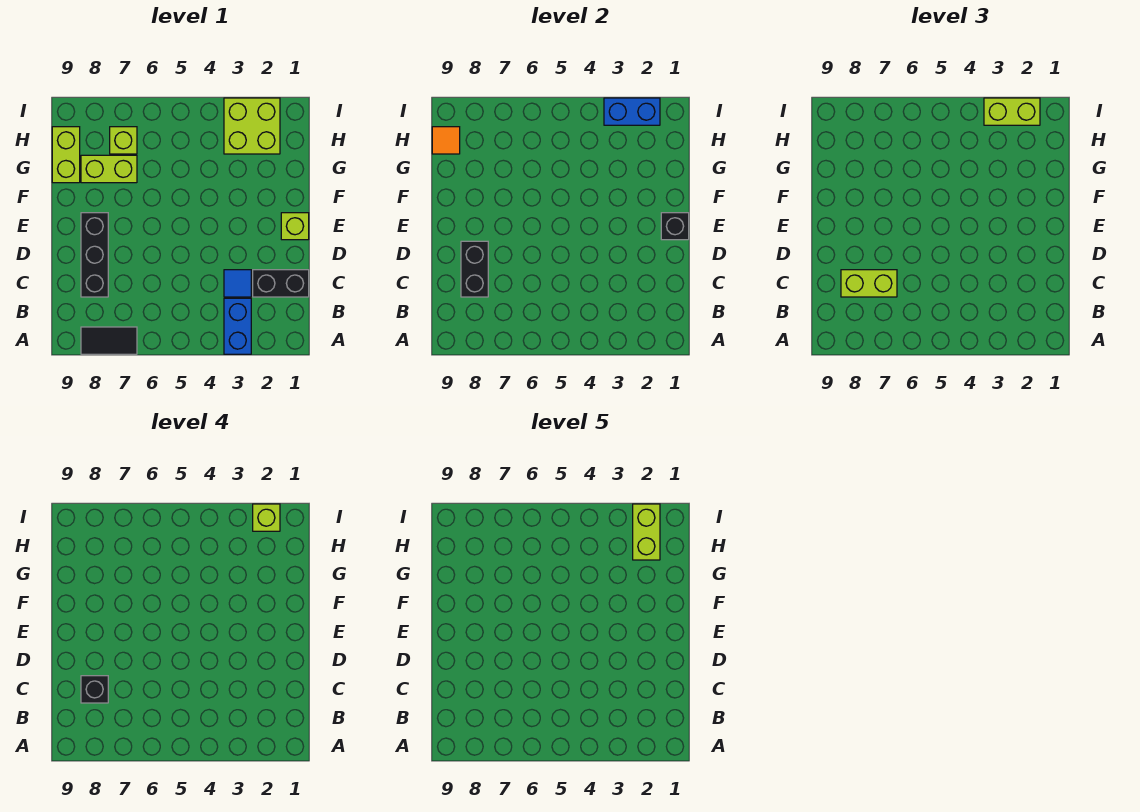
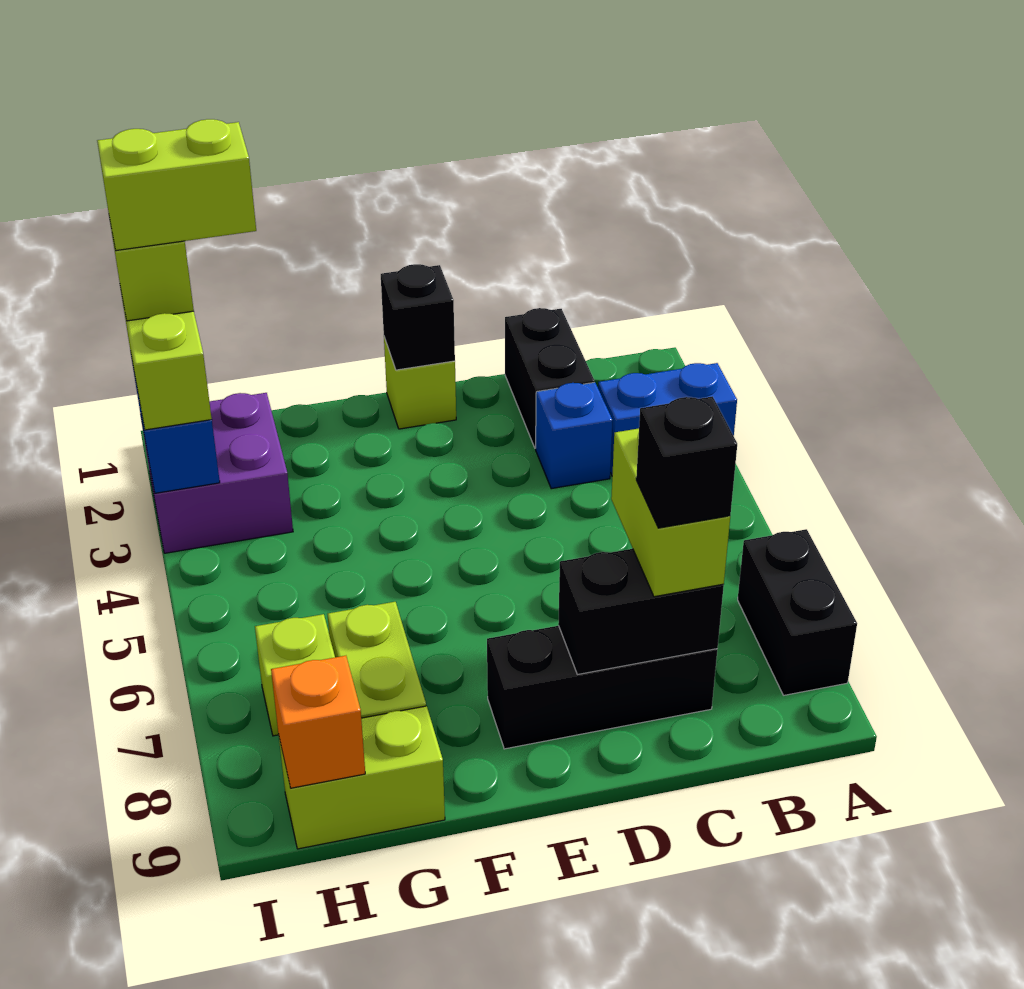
black 1x2 tile [81,327,137,354] -> black 1x2 brick [738,529,857,695]
blue 1x1 tile [224,270,251,297] -> blue 1x1 brick [536,382,613,489]
lime 2x2 brick [224,98,280,154] -> purple 2x2 brick [141,393,293,553]
orange 1x1 tile [432,127,460,154] -> orange 1x1 brick [271,656,365,788]

